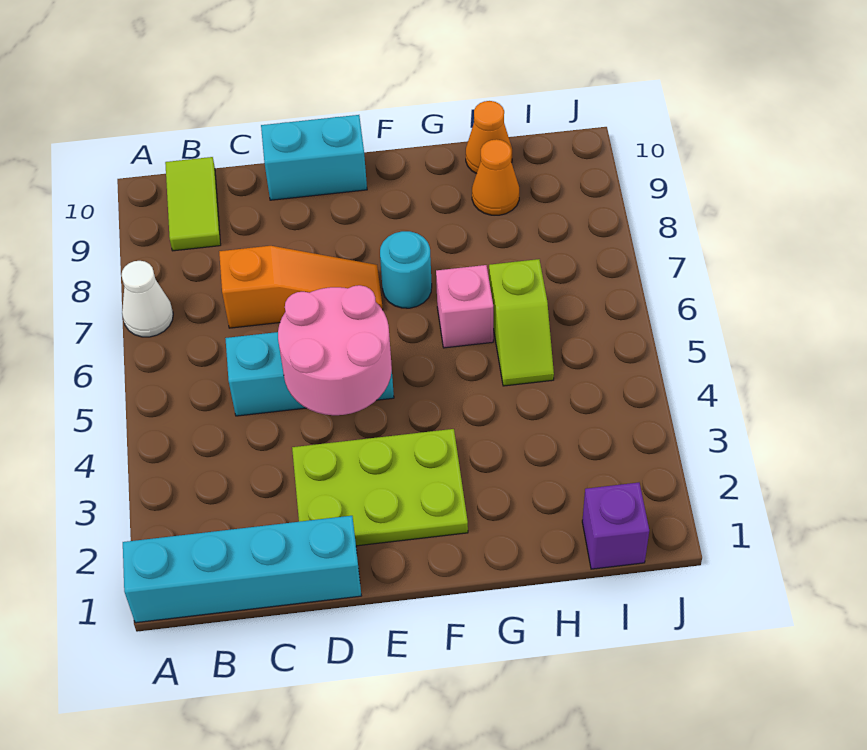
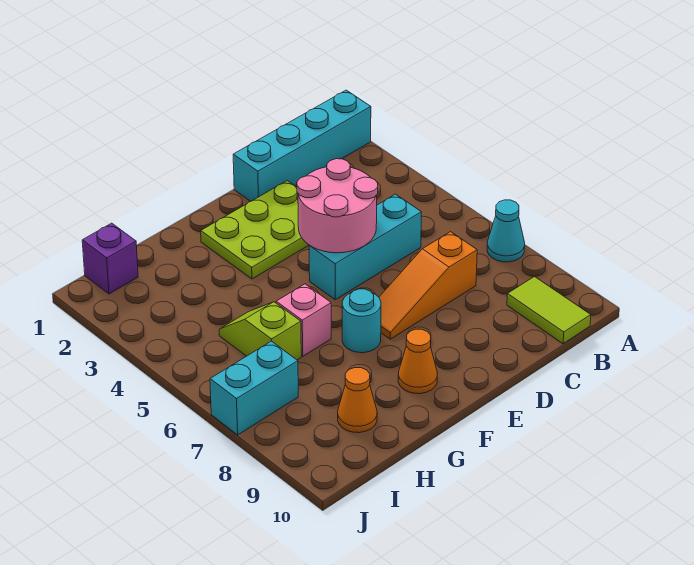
white 1x1 cone [121,261,173,337] -> cyan 1x1 cone [487,200,525,262]
cyan 1x2 brick [261,115,367,200] -> cyan 1x2 brick moved to [210,341,298,435]
orange 1x1 cone [466,101,512,174] -> orange 1x1 cone moved to [398,329,437,394]

